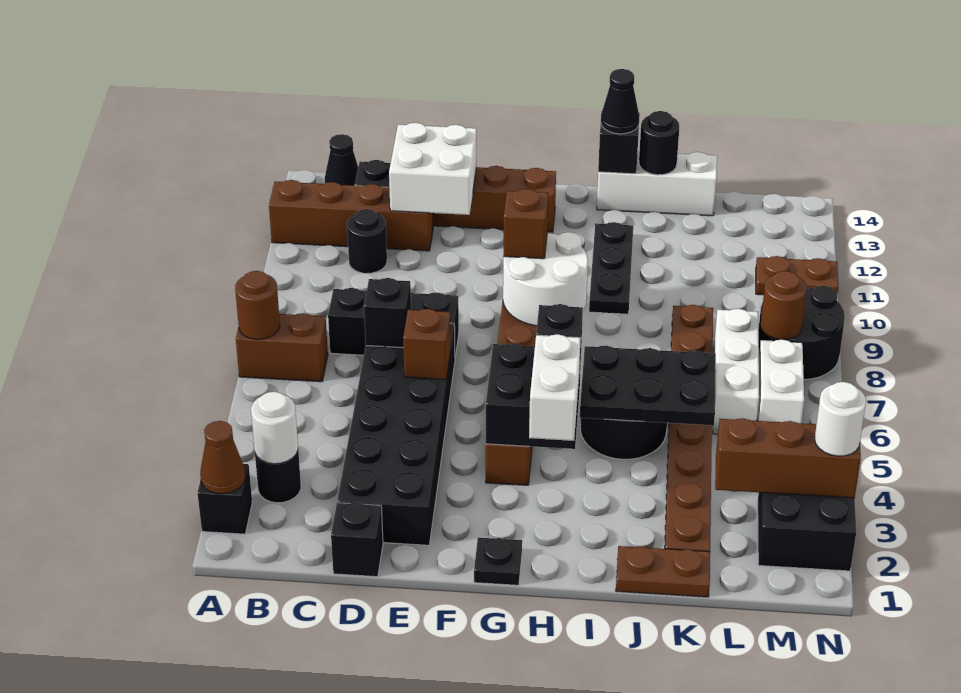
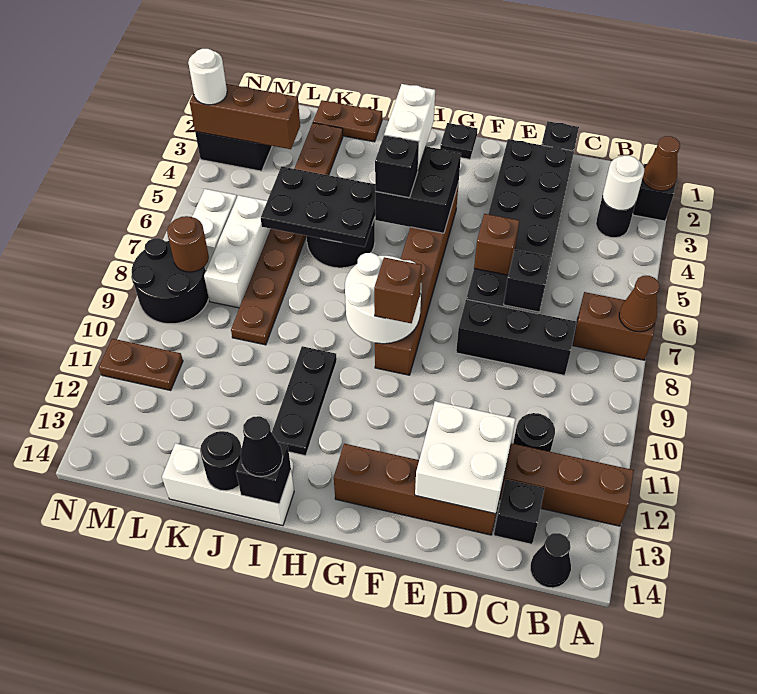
brown 1x1 round brick [235,271,280,339] -> brown 1x1 cone [619,276,660,332]

